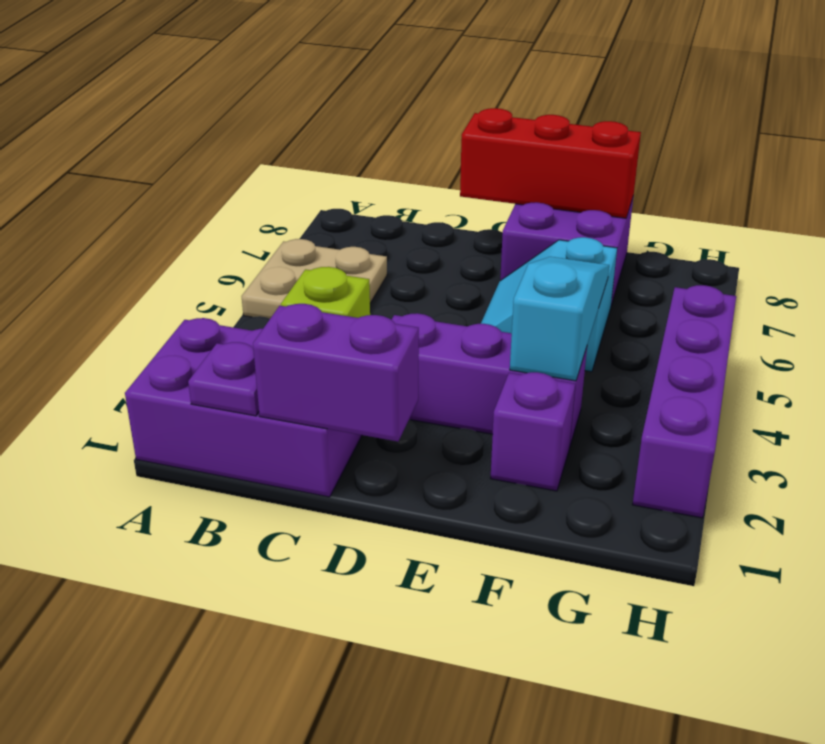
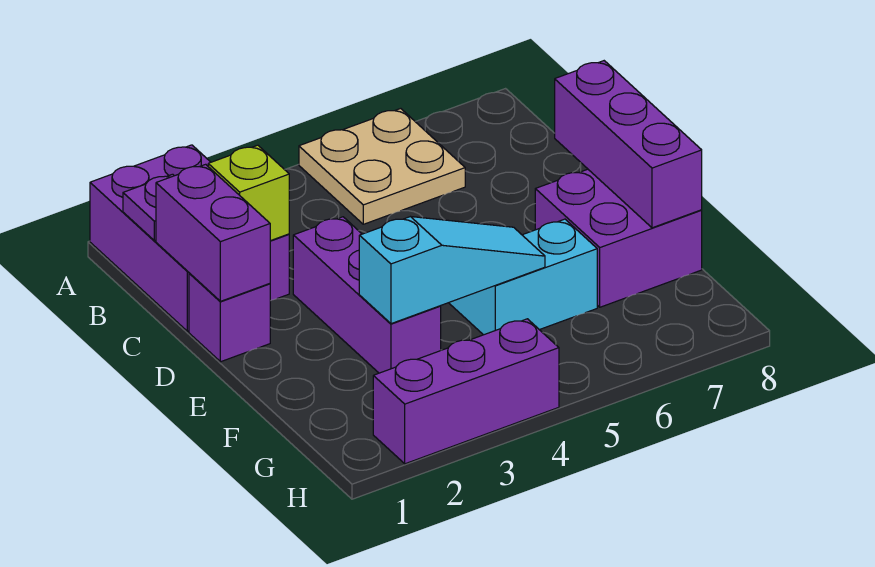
red 1x3 brick [460,108,641,218] -> purple 1x3 brick [555,61,702,228]
purple 1x1 brick [491,372,575,491] -> purple 1x1 brick moved to [189,273,270,362]
purple 1x4 brick [632,285,736,518] -> purple 1x3 brick [373,319,559,464]

